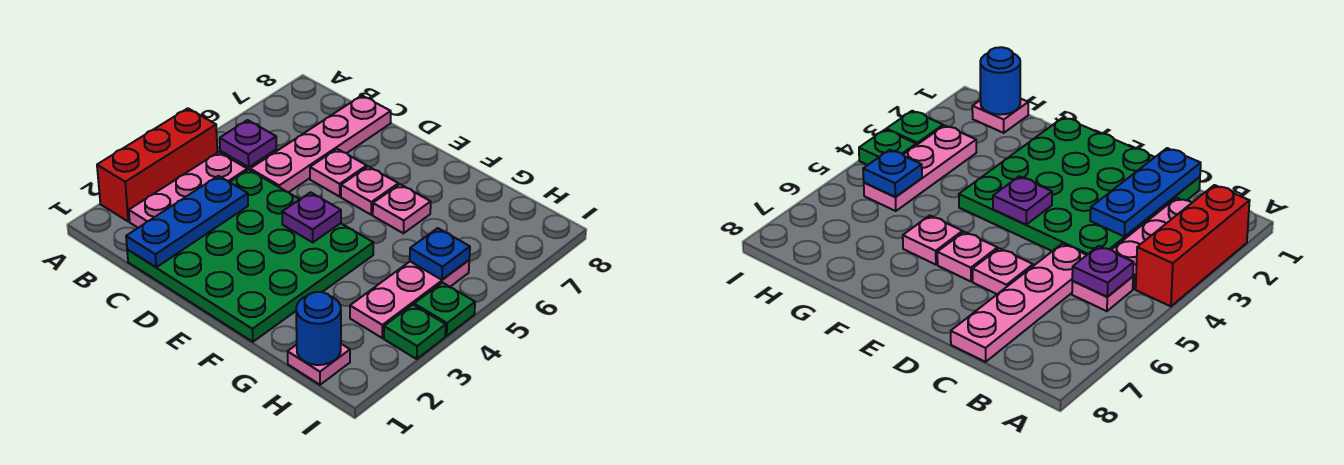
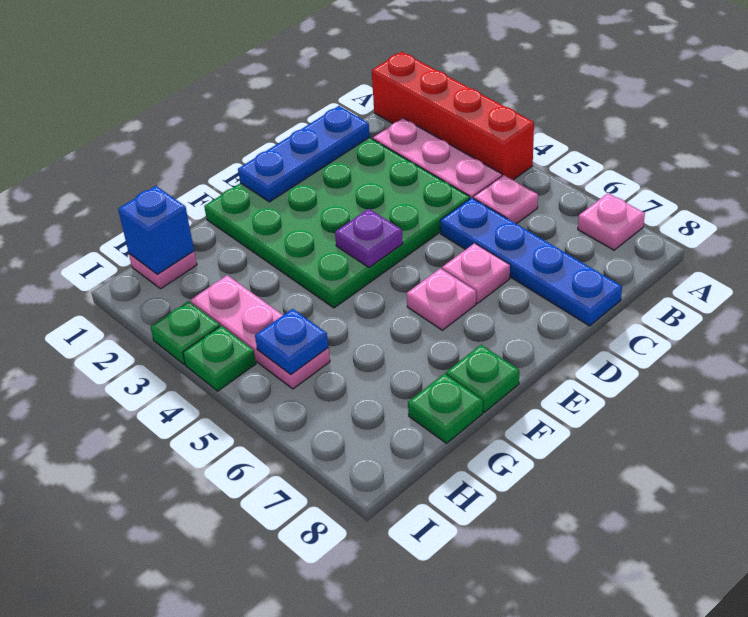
red 1x3 brick [97,108,217,222] -> red 1x4 brick [372,52,534,180]
purple 1x1 plate [220,120,276,167] -> none
blue 1x3 plate [126,176,248,267] -> blue 1x3 plate turned to [238,106,370,202]
pink 1x4 plate [250,96,391,192] -> blue 1x4 plate [440,198,622,326]
pink 1x1 plate [373,184,431,233] -> pink 1x1 plate moved to [578,193,645,250]
none -> green 1x1 plate [446,345,519,412]
none -> green 1x1 plate [408,374,483,443]
blue 1x1 round brick [296,292,341,365] -> blue 1x1 brick [118,186,194,275]

